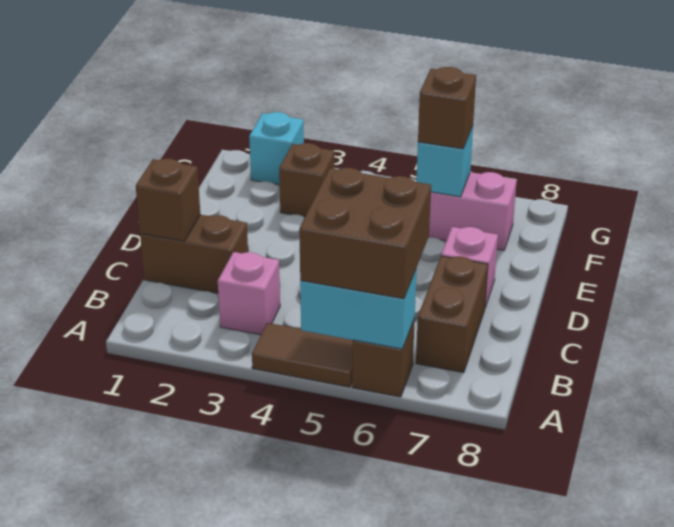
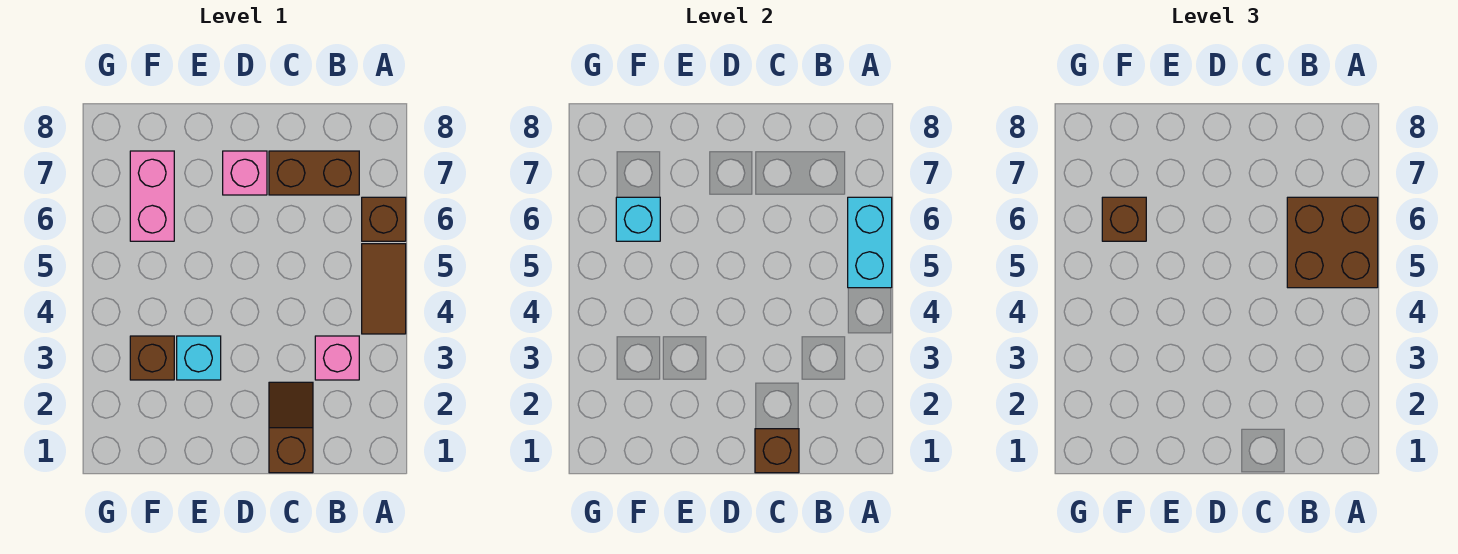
brown 1x2 brick [140,215,248,293] -> brown 1x2 slope [269,382,313,473]
cyan 1x1 brick [249,112,304,185] -> cyan 1x1 brick moved to [177,336,221,380]

